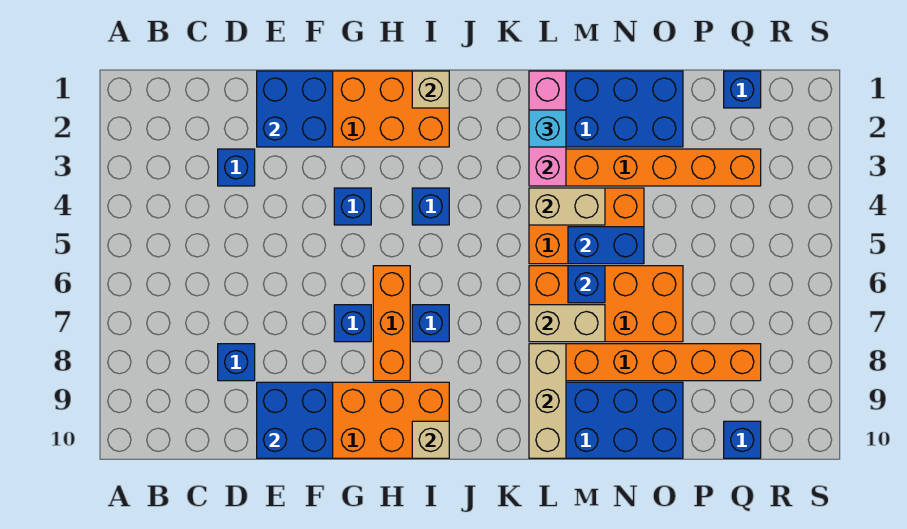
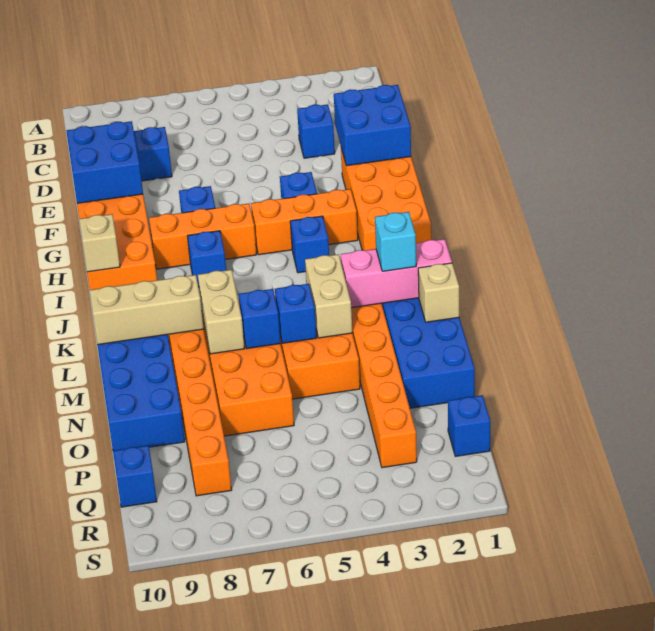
none -> orange 1x3 brick [251,189,358,255]
tan 1x1 brick [412,71,449,108] -> tan 1x1 brick moved to [418,263,459,322]
blue 1x2 brick [568,227,644,264] -> blue 1x1 brick [275,284,317,343]

